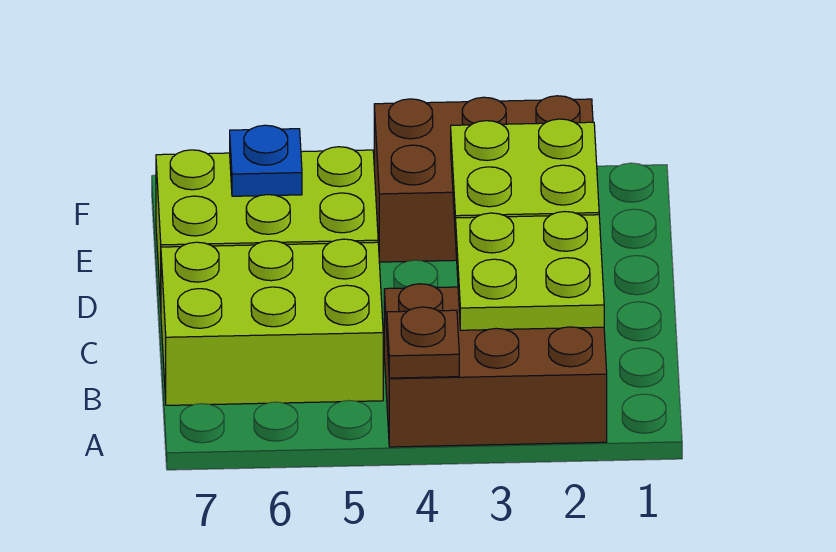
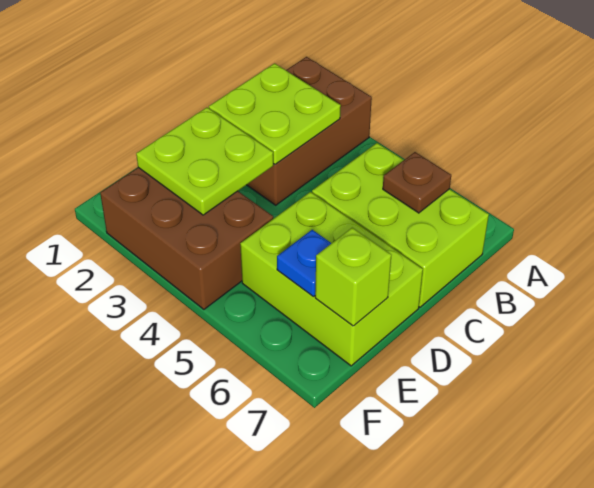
brown 2x3 brick [384,284,607,447] -> brown 2x3 brick turned to [247,57,372,205]
brown 1x1 plate [387,307,459,378] -> brown 1x1 plate moved to [383,152,451,213]
none -> lime 1x1 brick [315,228,391,326]

